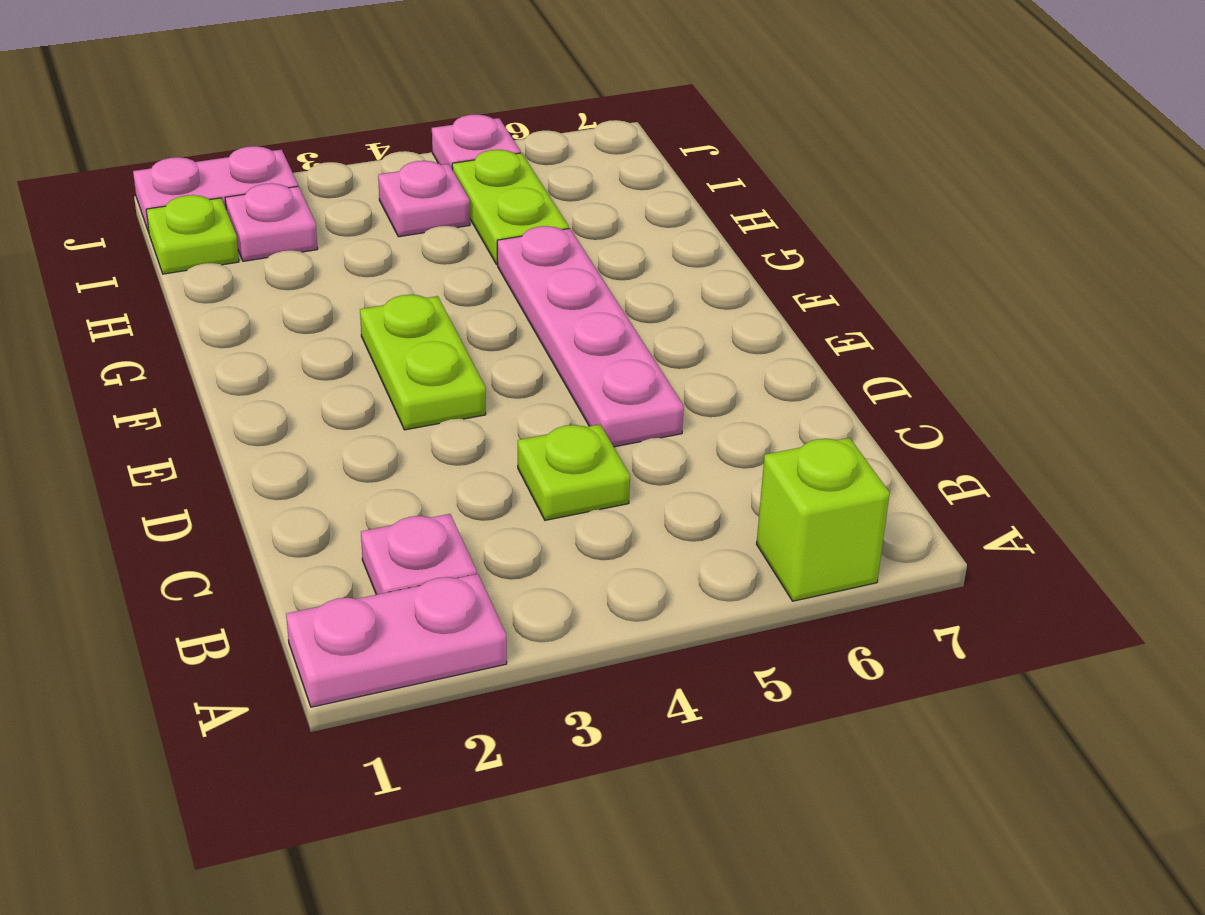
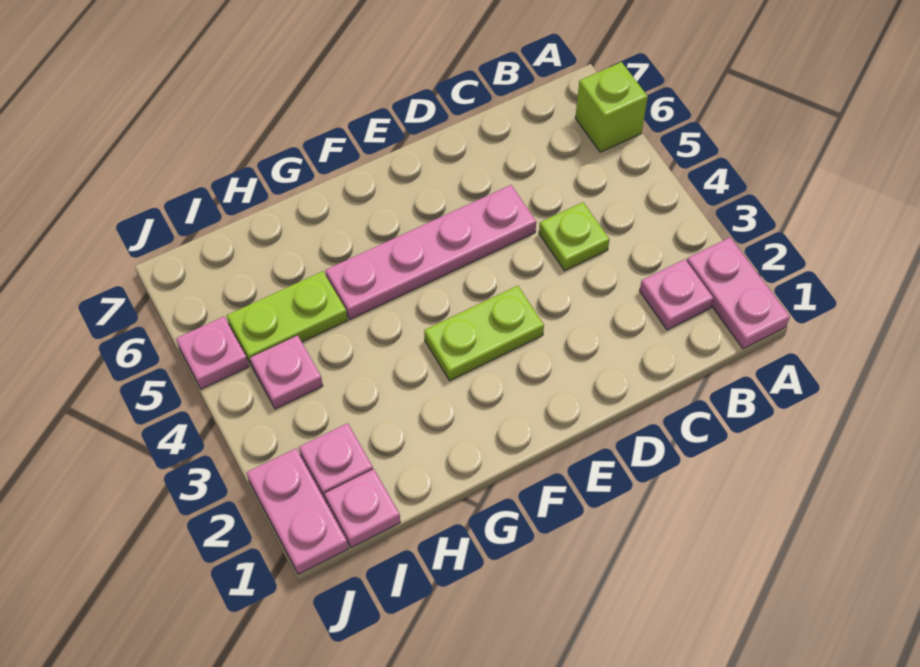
lime 1x1 plate [146,195,239,274] -> pink 1x1 plate [325,469,400,548]

